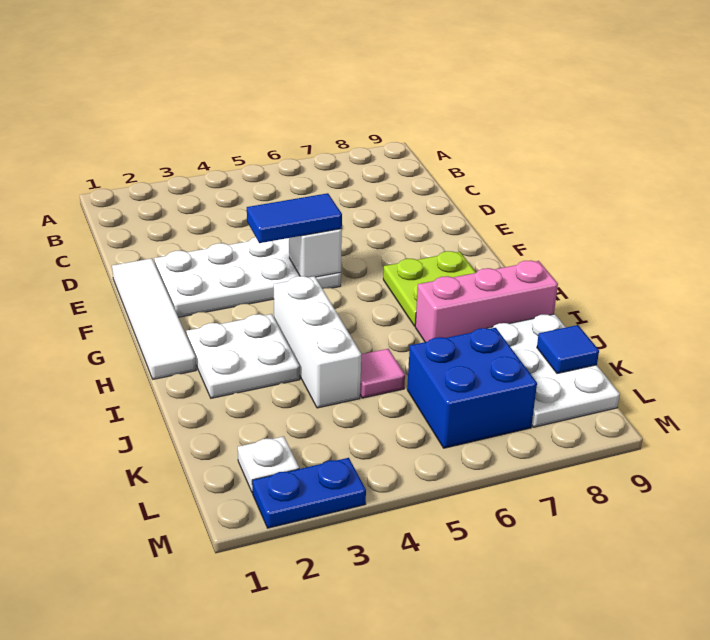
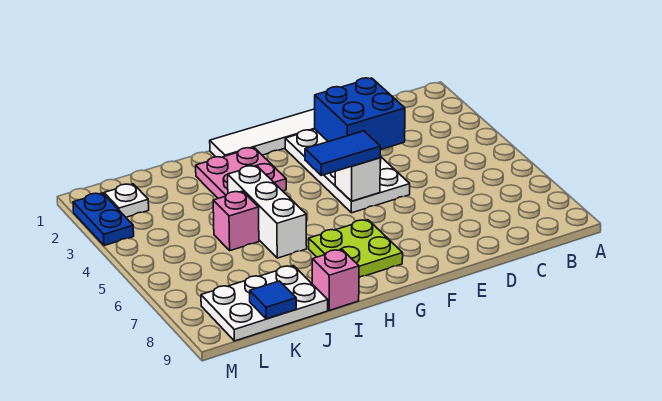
blue 1x2 tile [247,193,342,243] -> blue 1x2 tile turned to [305,131,380,175]
white 2x2 plate [186,314,300,398] -> pink 2x2 plate [196,148,286,198]
white 1x3 brick [274,276,361,408] -> white 1x3 brick turned to [228,166,307,258]
pink 1x3 brick [415,261,558,342] -> pink 1x1 brick [312,249,359,310]
pink 1x1 tile [360,349,405,398] -> pink 1x1 brick [213,191,259,251]
blue 2x2 brick [407,328,537,448] -> blue 2x2 brick moved to [315,78,405,150]

